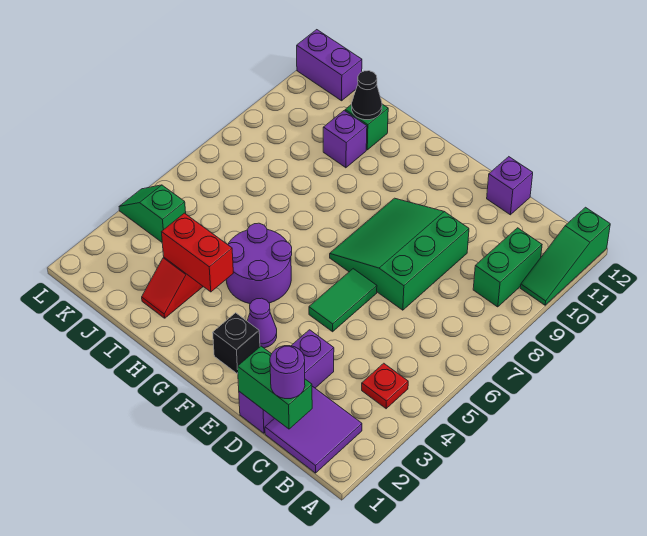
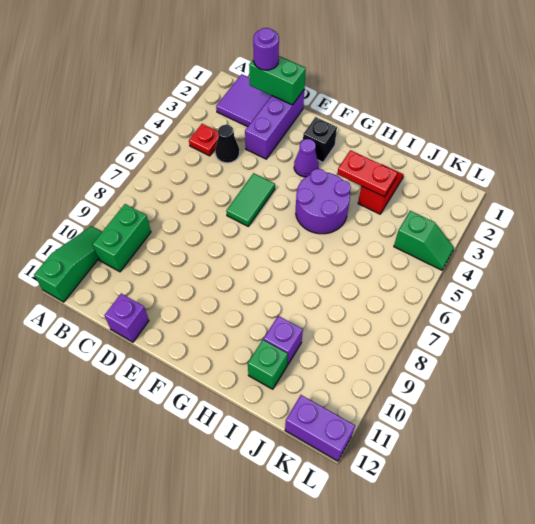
green 3x3 slope [330,198,469,310] -> none
red 1x2 brick [162,213,233,292] -> red 1x2 plate [337,150,398,197]
black 1x1 cone [352,71,382,120] -> black 1x1 cone moved to [215,125,239,163]

